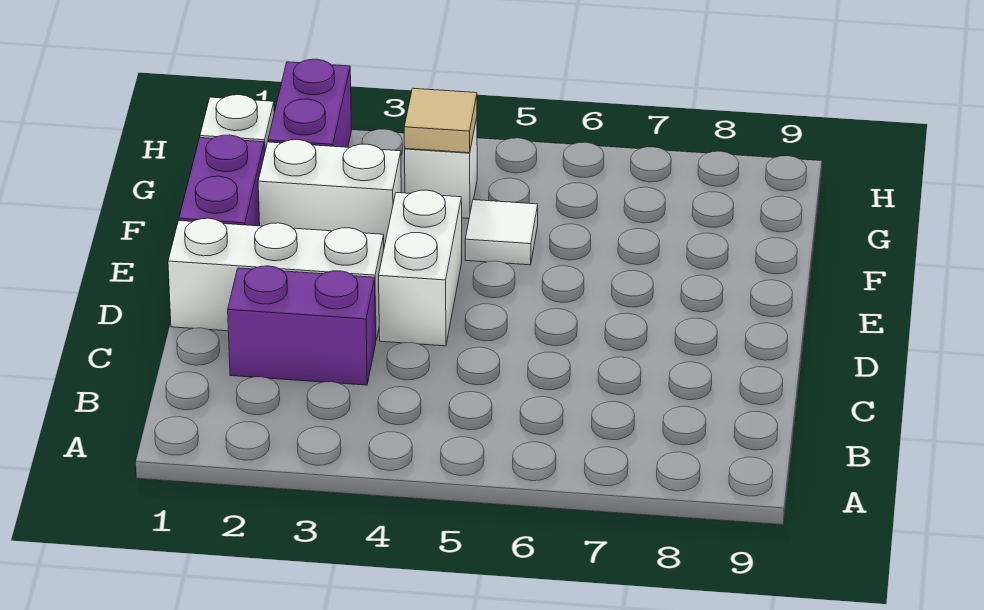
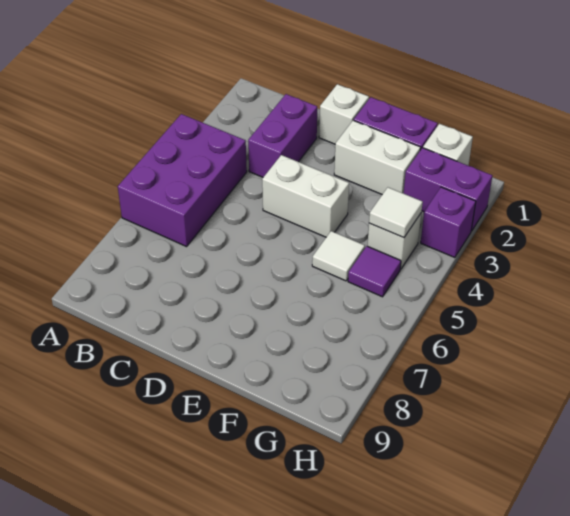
none -> purple 2x3 brick [118,114,247,247]
white 1x3 brick [168,218,384,340] -> white 1x1 brick [319,84,369,144]
white 1x2 brick [258,140,401,247] -> white 1x2 brick turned to [334,120,421,194]
tan 1x1 tile [404,88,477,153] -> white 1x1 tile [369,187,423,238]
none -> purple 1x1 tile [348,246,401,297]
none -> purple 1x1 brick [421,187,476,258]

